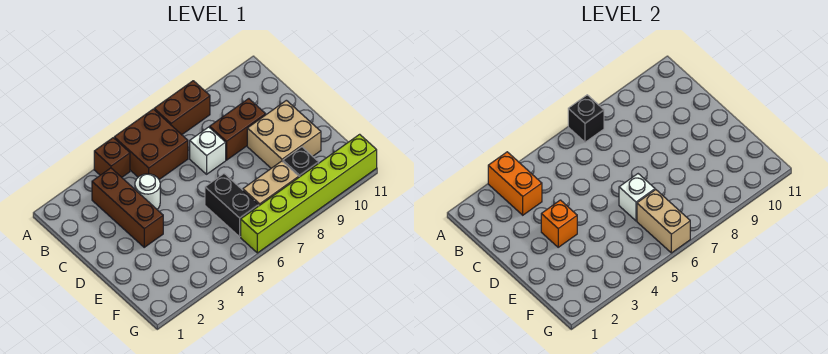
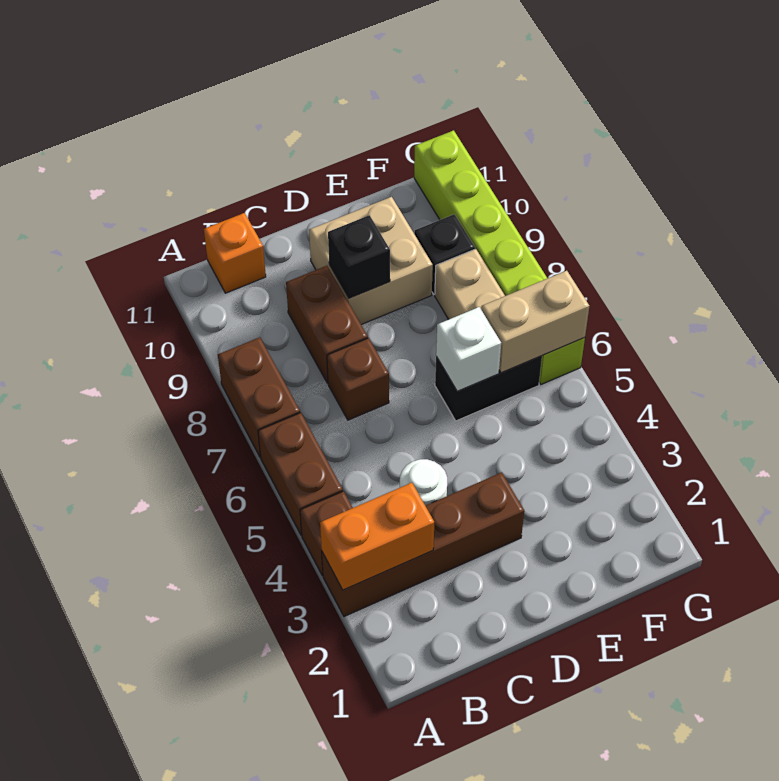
brown 2x2 brick [114,109,188,179] -> brown 1x2 brick [258,413,343,535]
black 1x1 brick [568,95,604,142] -> black 1x1 brick moved to [328,215,390,298]
brown 1x3 brick [92,168,163,247] -> brown 1x4 brick [322,472,524,617]
white 1x1 brick [190,127,226,174] -> brown 1x1 brick [327,338,389,420]
orange 1x1 brick [541,200,577,247] -> orange 1x1 brick moved to [204,213,266,293]

